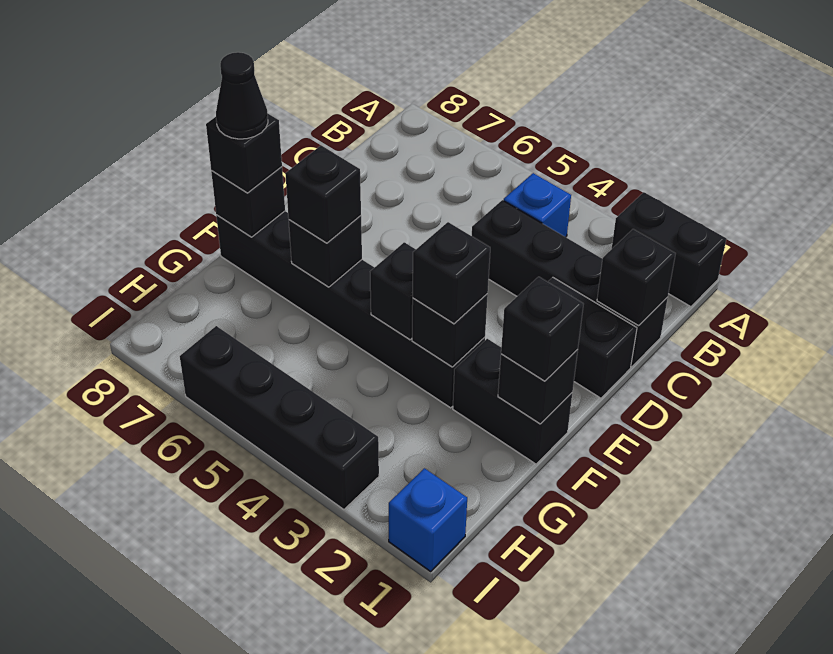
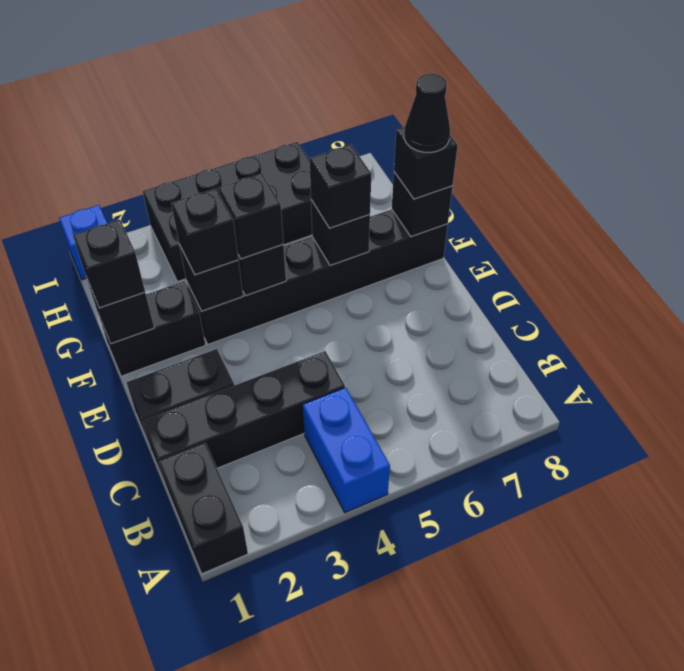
black 1x2 brick [612,192,726,307] -> black 1x2 brick turned to [159,443,248,574]
blue 1x1 brick [504,173,571,237] -> blue 1x2 brick [303,388,390,512]
black 1x1 brick [597,229,675,326] -> black 1x1 brick moved to [218,174,283,259]
black 1x4 brick [180,326,379,509] -> black 2x4 brick [143,142,312,282]

